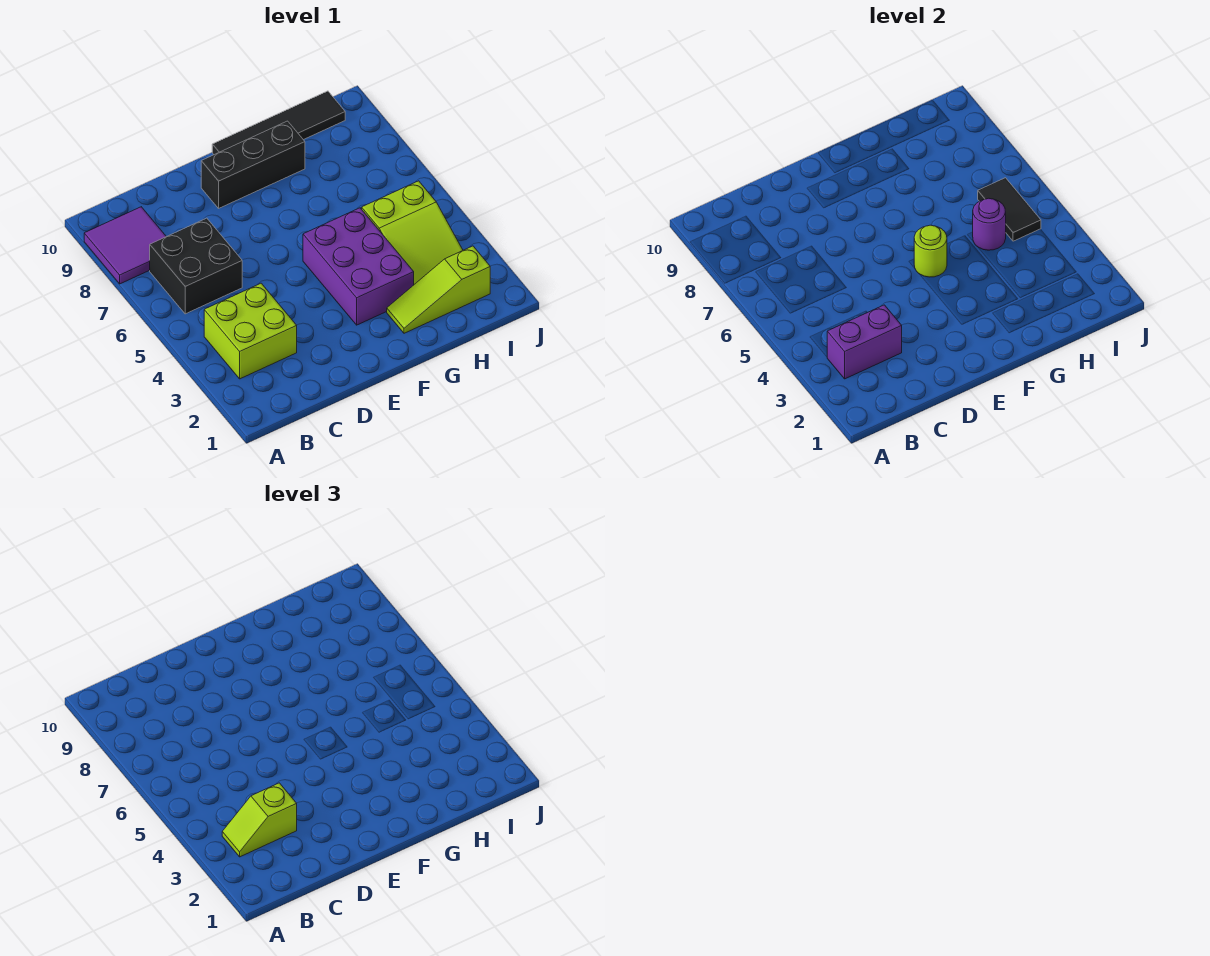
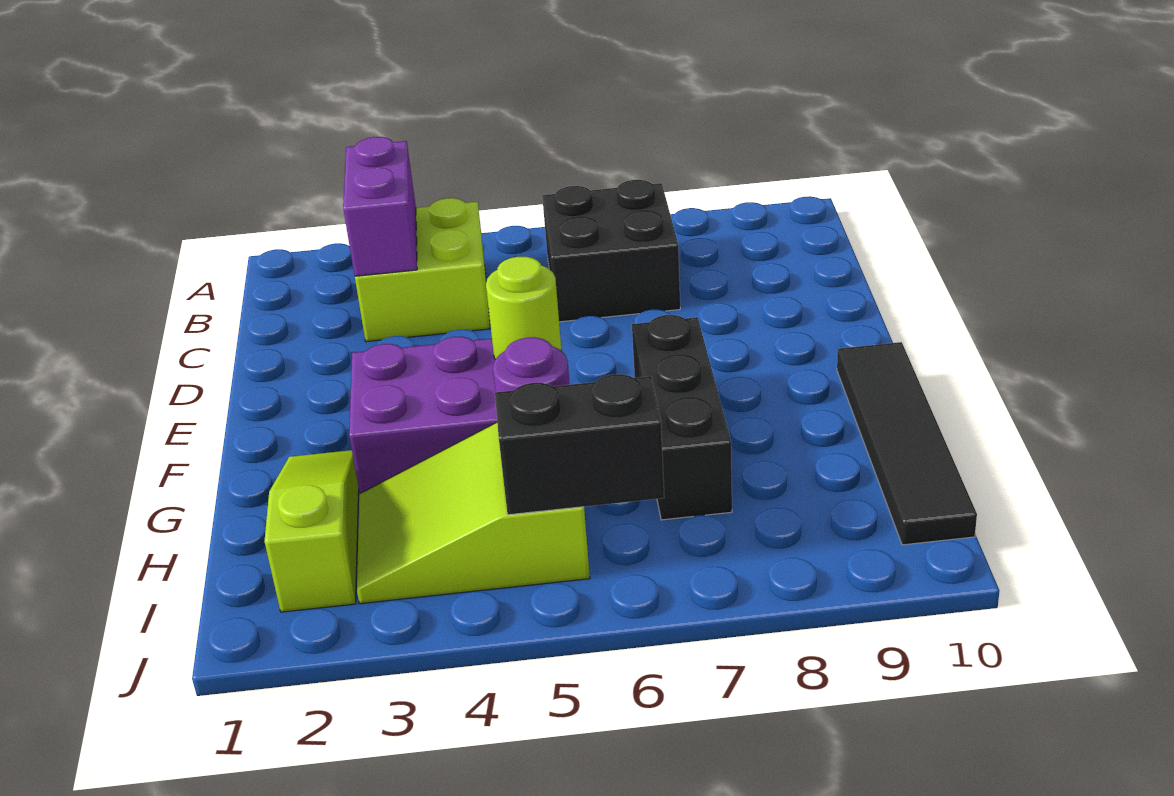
purple 2x2 tile [84,207,166,284] -> none
lime 1x2 slope [222,783,297,857] -> none
black 1x3 brick [201,121,305,208] -> black 1x3 brick moved to [632,315,732,520]
black 1x2 tile [978,178,1041,241] -> black 1x2 brick [495,374,664,515]

